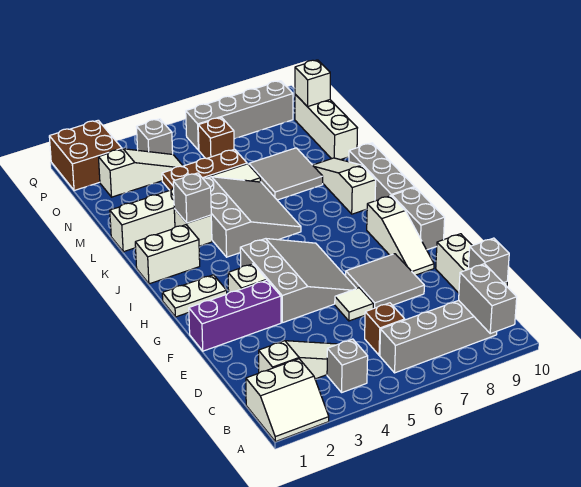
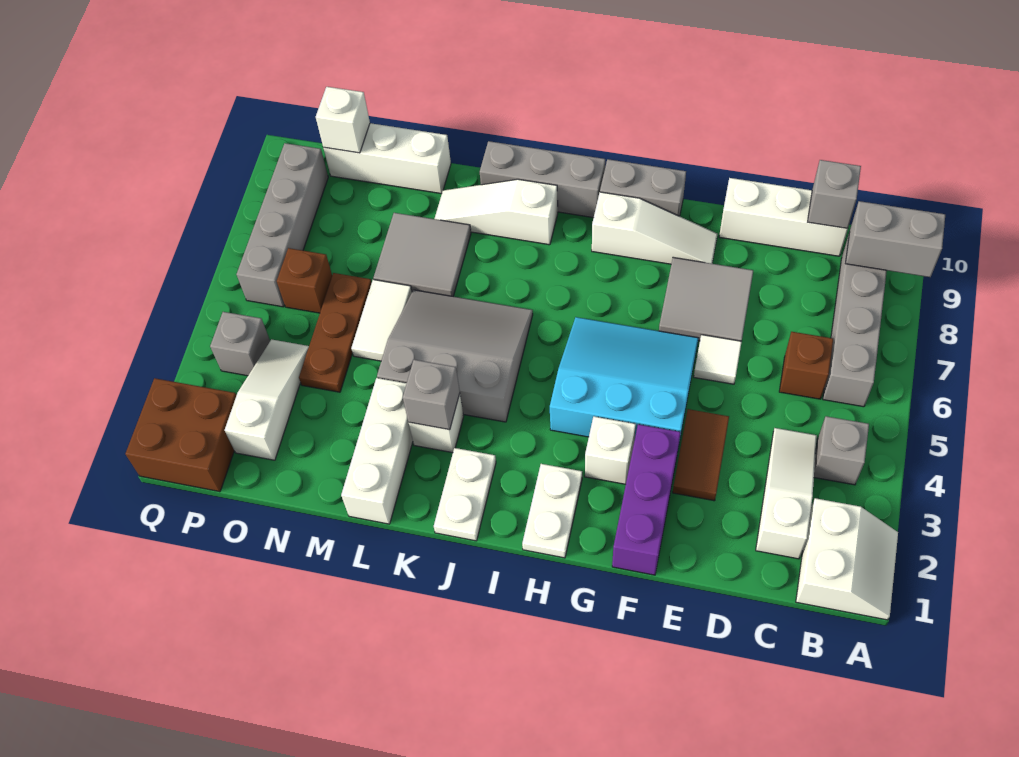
none -> brown 1x2 tile [673,409,729,501]
grey 3x3 slope [240,239,357,323] -> cyan 3x3 slope [550,317,698,448]
white 1x2 brick [135,225,200,284] -> white 1x2 plate [434,448,496,541]

